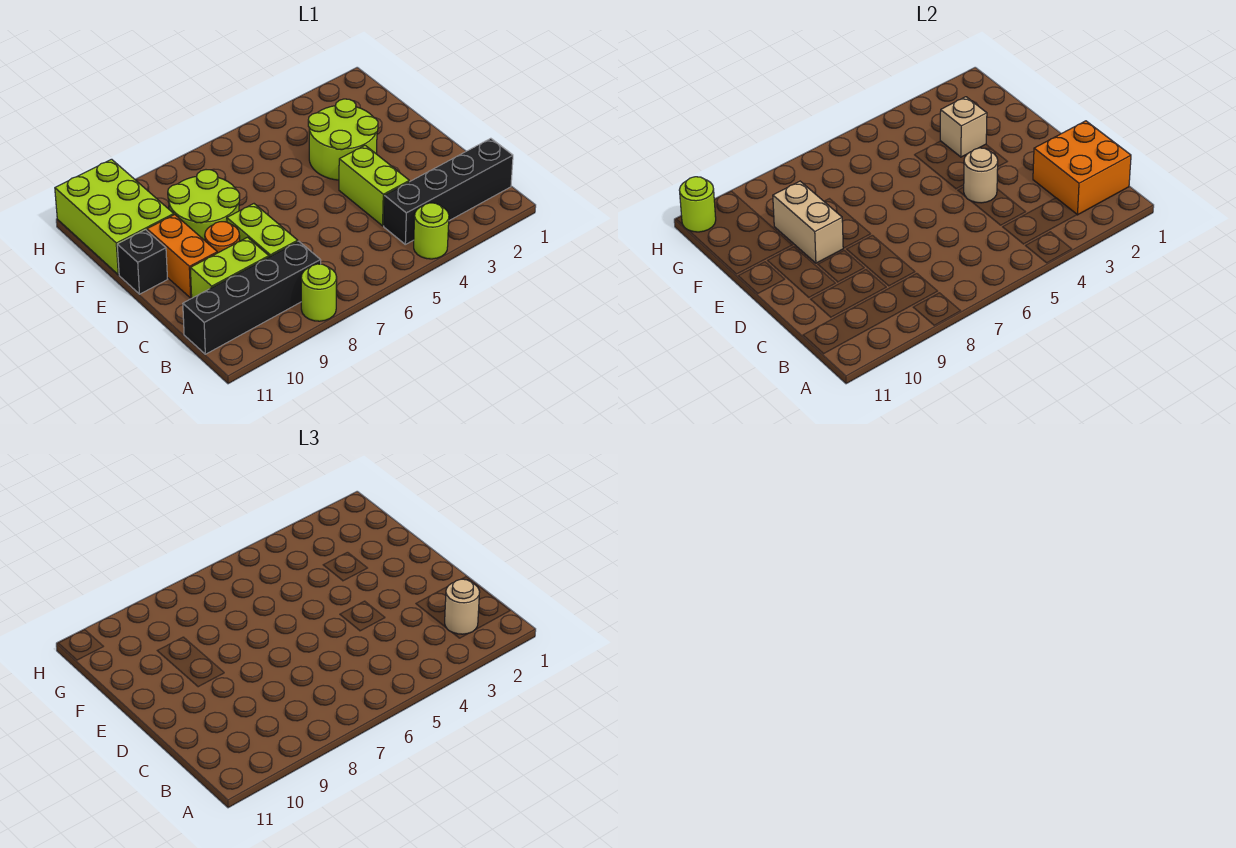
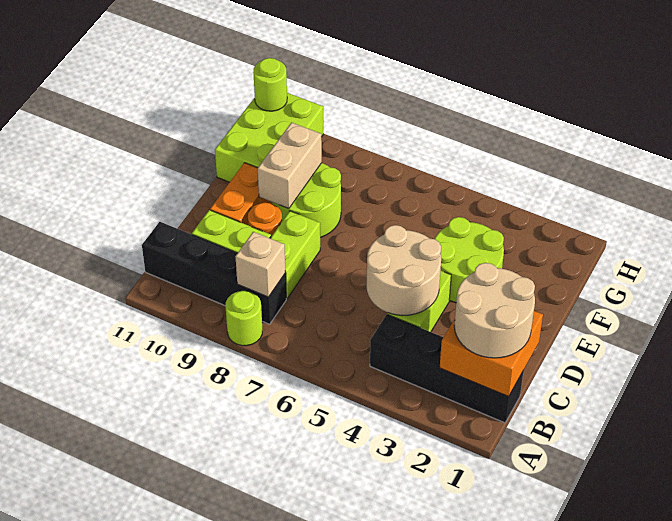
lime 1x1 round brick [414,203,449,259] -> none
tan 1x1 round brick [445,579,480,634] -> tan 2x2 round brick [454,263,535,358]
tan 1x1 round brick [964,148,998,203] -> tan 2x2 round brick [366,225,441,315]
black 1x1 brick [117,230,167,294] -> none
tan 1x1 brick [940,97,987,157] -> tan 1x1 brick moved to [235,232,285,297]

